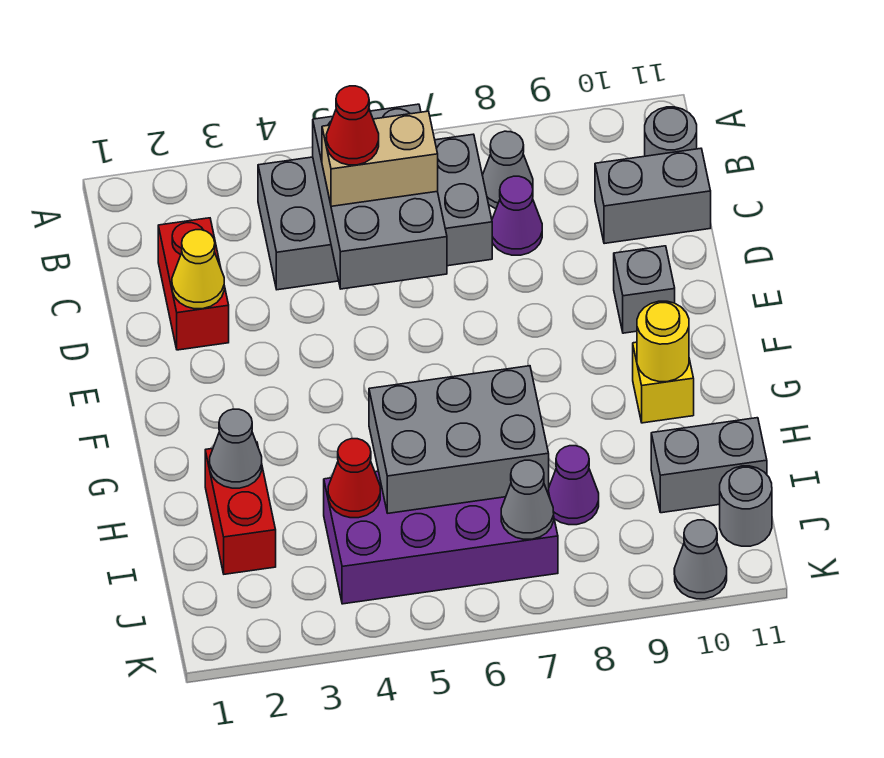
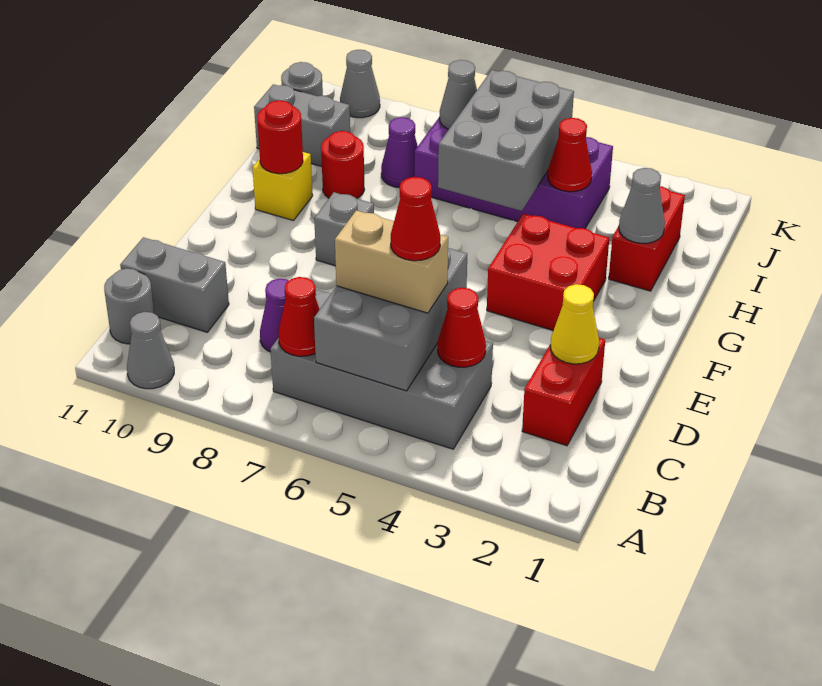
none -> red 1x1 cone [279,277,320,356]
grey 1x1 cone [482,131,533,209] -> grey 1x1 cone moved to [127,312,174,389]
none -> red 1x1 cone [438,288,486,367]
grey 1x1 brick [614,246,675,333] -> grey 1x1 brick moved to [314,192,374,266]
none -> red 2x2 brick [487,213,609,331]
yellow 1x1 round brick [637,301,689,382] -> red 1x1 round brick [257,100,303,174]
grey 2x3 brick [369,366,549,513] -> grey 2x3 brick turned to [438,70,574,211]
none -> red 1x1 round brick [321,131,365,199]

